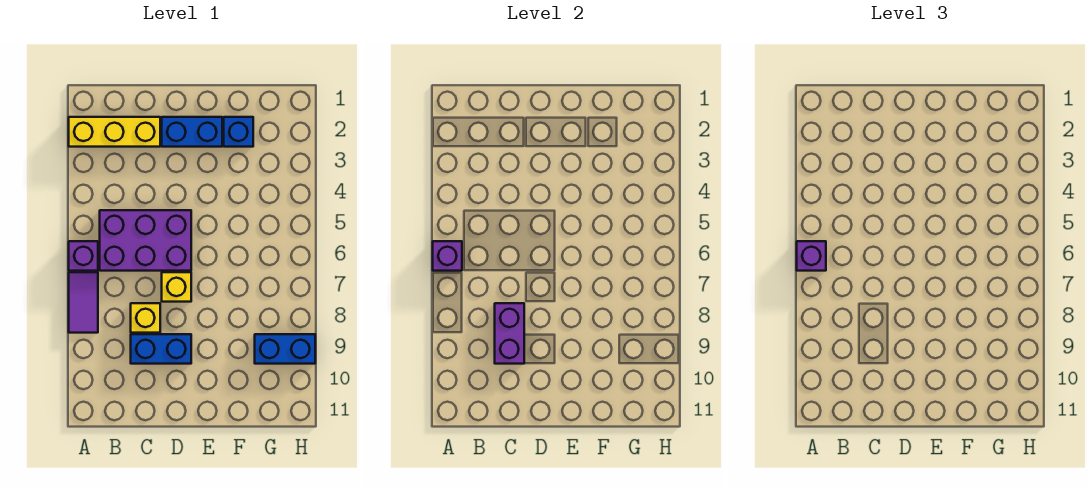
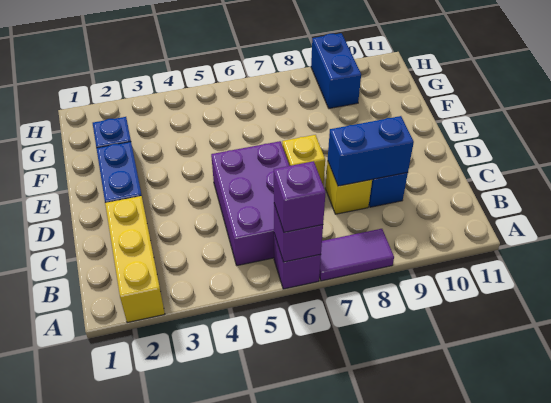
purple 1x2 brick [495,303,524,364] -> blue 1x2 brick [328,116,414,186]

